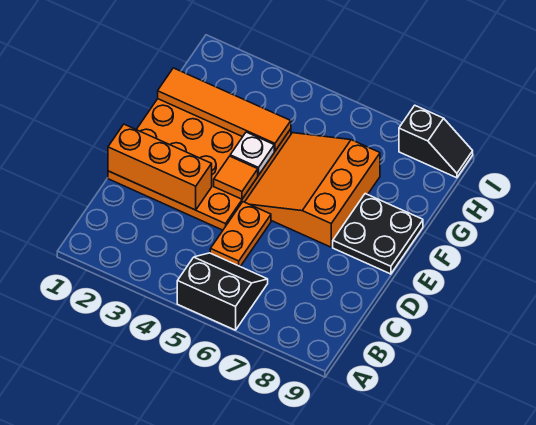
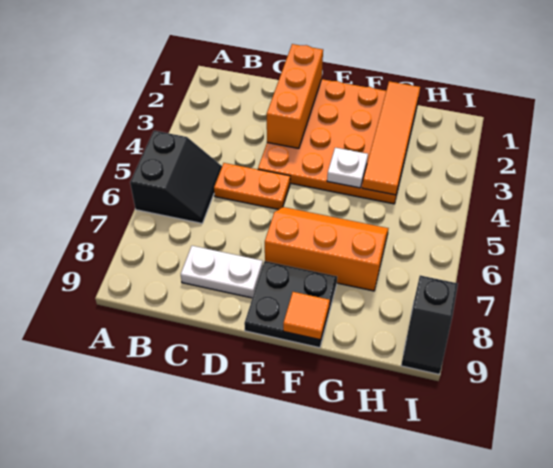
none -> white 1x2 plate [181,246,263,298]
orange 1x1 tile [214,156,258,199] -> orange 1x1 tile moved to [283,292,330,340]
orange 3x3 slope [245,133,380,247] -> orange 2x3 slope [265,207,389,291]

